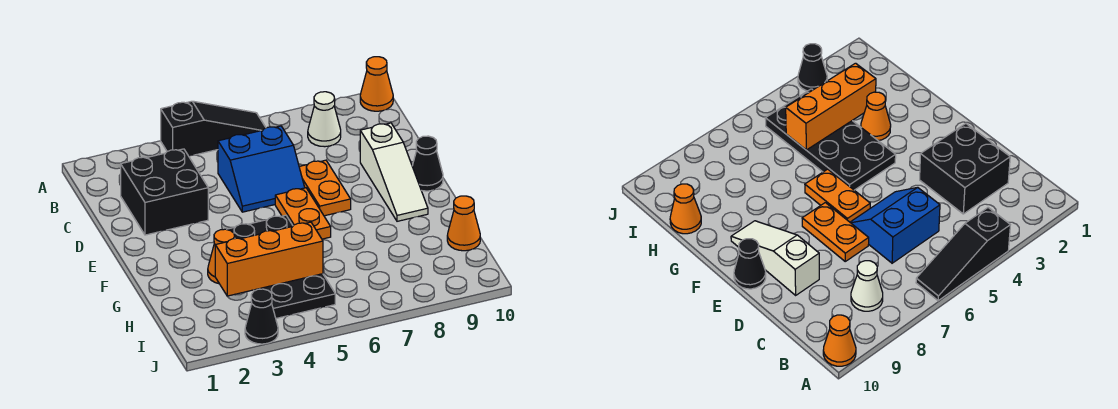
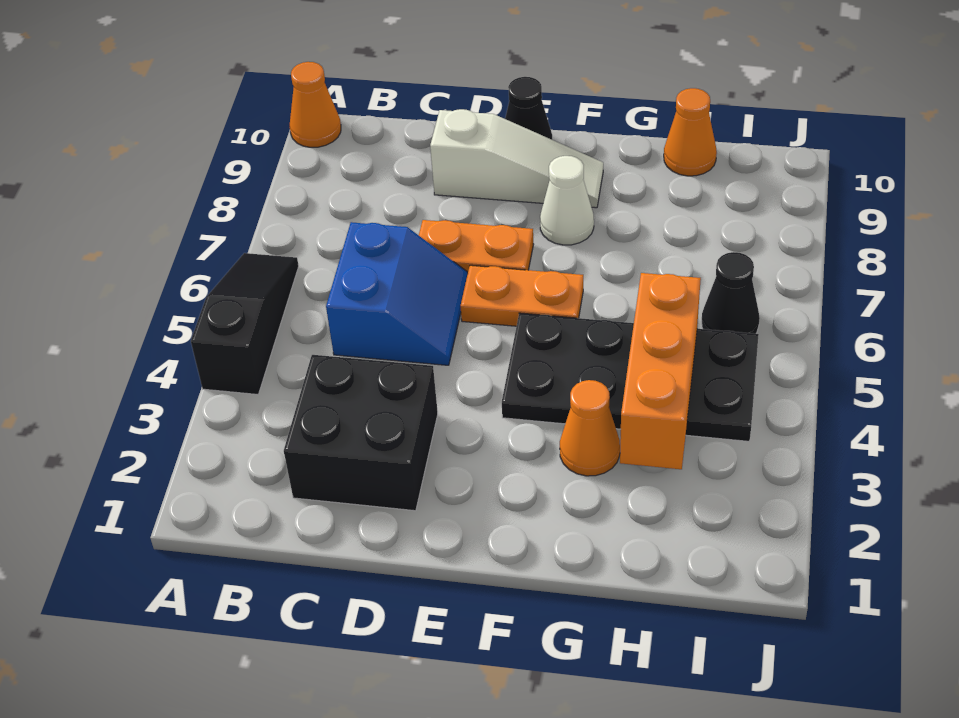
white 1x1 cone [308,92,341,147] -> white 1x1 cone moved to [540,156,594,245]
black 1x1 cone [245,289,278,344] -> black 1x1 cone moved to [702,252,760,334]

